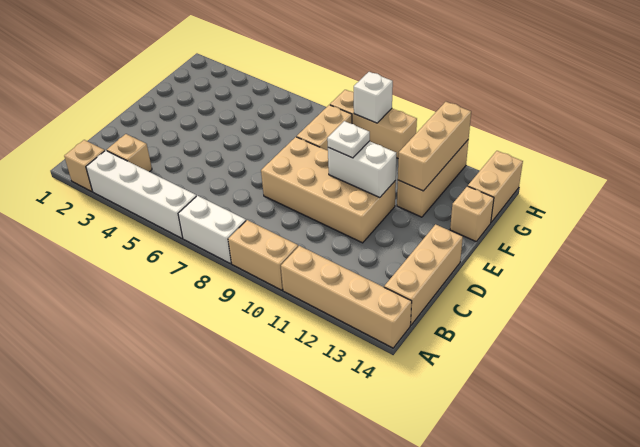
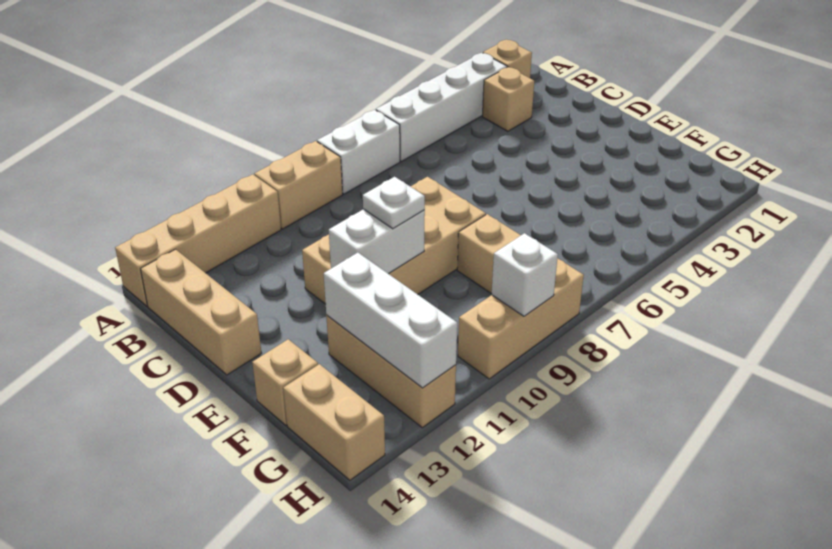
tan 1x3 brick [398,102,471,191] -> white 1x3 brick [324,253,457,388]

